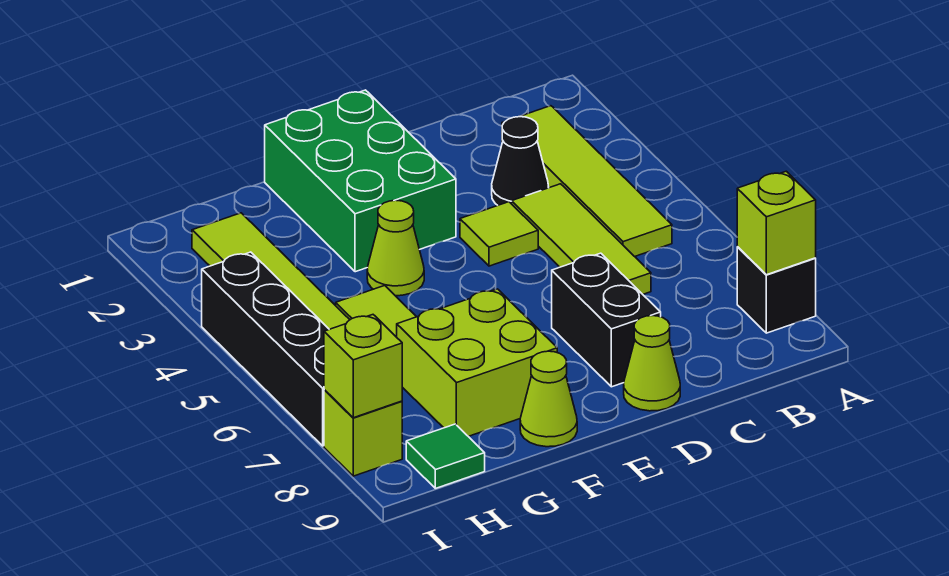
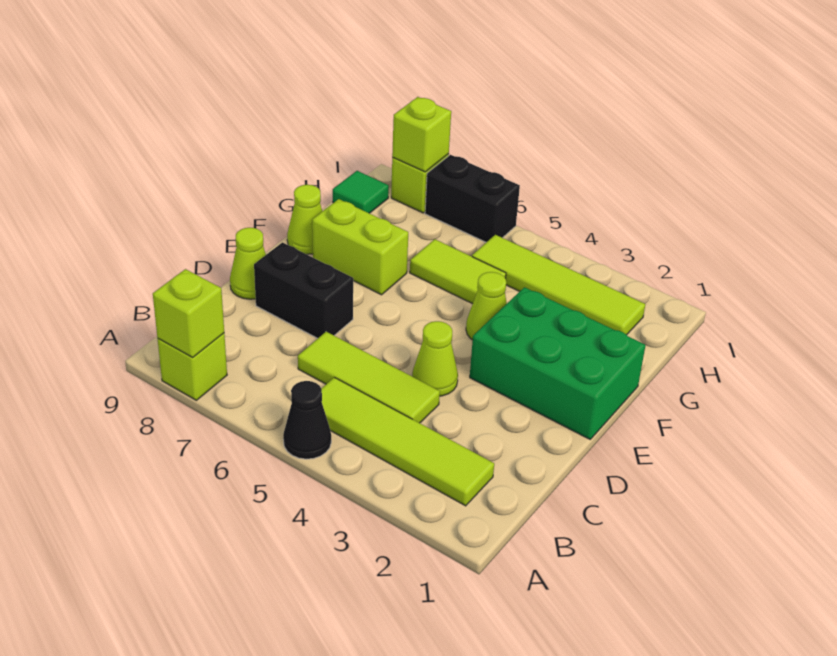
black 1x1 brick [737,247,816,333] -> lime 1x1 brick [158,333,227,400]
black 1x1 cone [492,116,549,205] -> black 1x1 cone moved to [283,381,331,459]
lime 1x1 tile [460,202,538,266] -> lime 1x1 cone [412,321,458,396]
lime 2x2 brick [397,289,557,436] -> lime 1x2 brick [312,199,408,295]
black 1x4 brick [202,252,329,446] -> black 1x2 brick [425,155,520,242]

